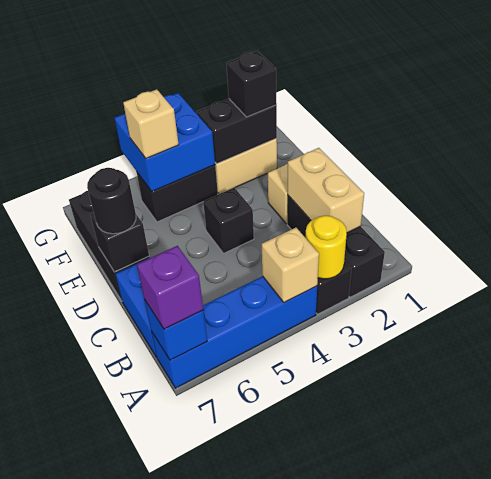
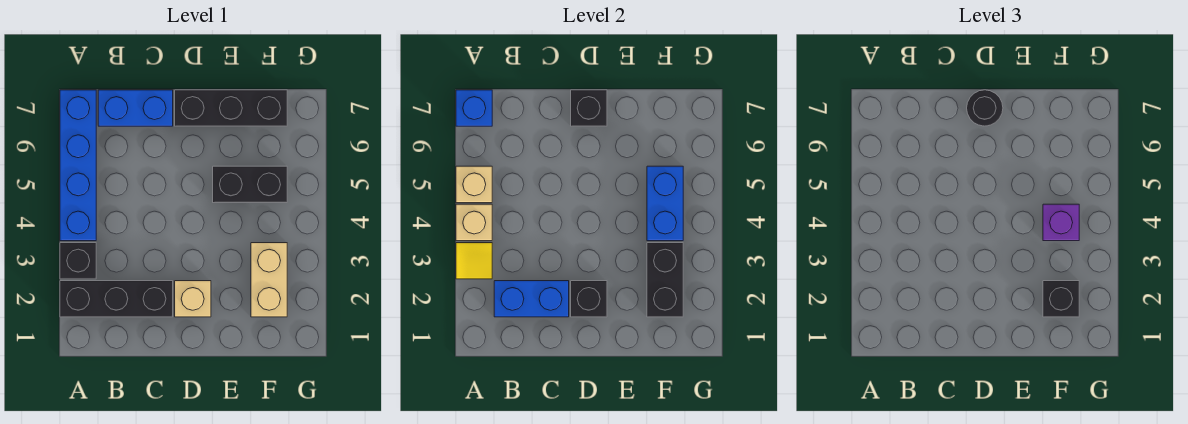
yellow 1x1 round brick [306,215,347,279] -> yellow 1x1 tile [456,243,492,279]
purple 1x1 brick [137,246,203,329] -> purple 1x1 brick moved to [1043,204,1079,241]
tan 1x2 brick [288,148,364,233] -> blue 1x2 brick [494,281,569,317]
black 1x1 brick [203,188,254,253] -> black 1x1 brick moved to [571,281,607,317]
black 1x2 brick [137,165,218,222] -> black 1x2 brick turned to [213,166,287,203]
blue 2x2 brick [115,93,215,192] -> blue 1x2 brick [647,166,683,241]
tan 1x1 brick [123,89,179,158] -> tan 1x1 brick moved to [456,166,492,203]

